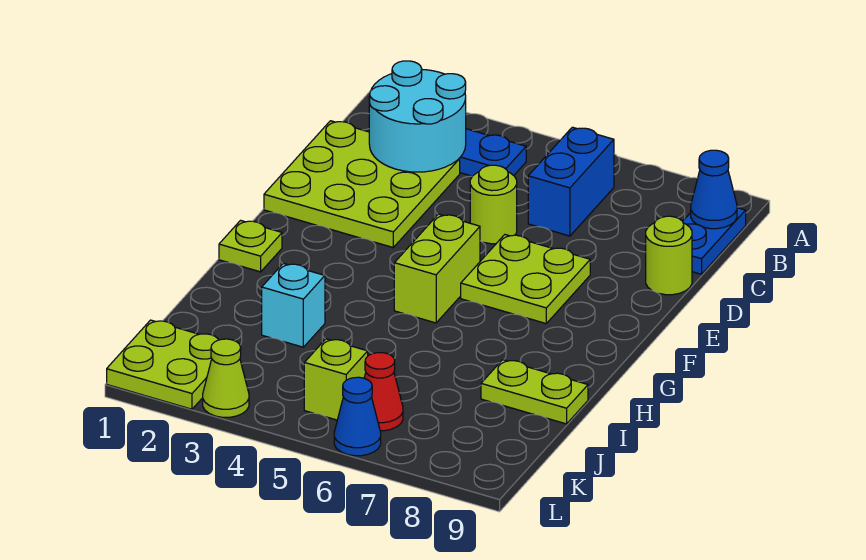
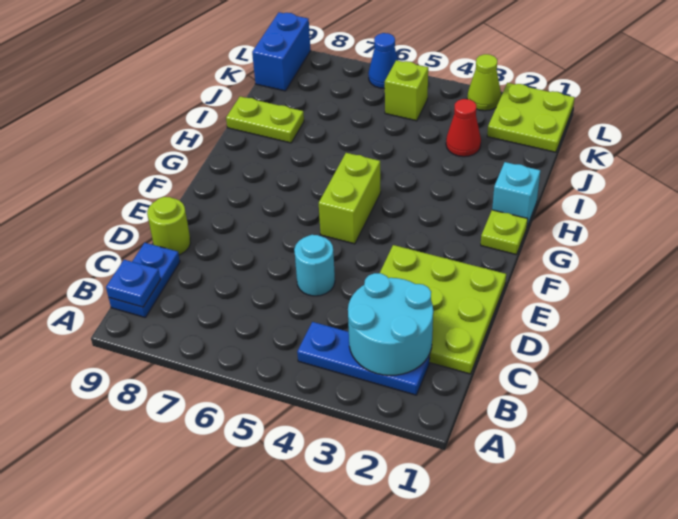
blue 1x2 brick [528,127,614,236] -> blue 1x2 brick moved to [252,12,311,91]
blue 1x1 cone [691,150,737,229] -> blue 1x1 plate [106,260,161,307]
lime 1x1 round brick [470,165,517,244] -> cyan 1x1 round brick [294,235,335,296]
lime 2x2 plate [461,235,590,323] -> none
cyan 1x1 brick [262,263,325,347] -> cyan 1x1 brick moved to [492,162,540,226]
red 1x1 cone [364,353,403,431] -> red 1x1 cone moved to [446,99,481,157]

